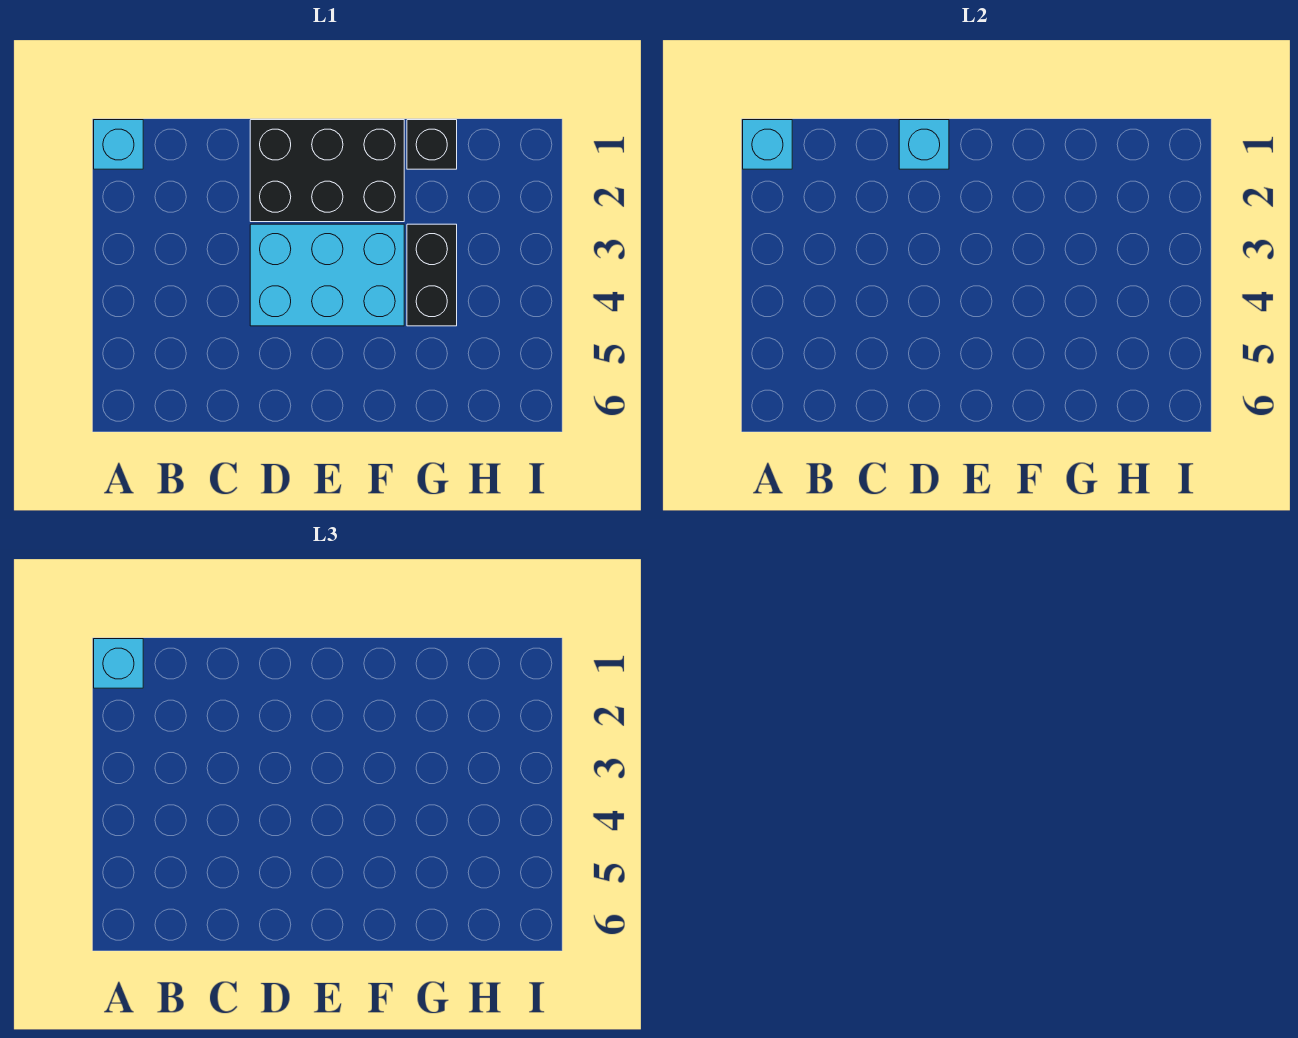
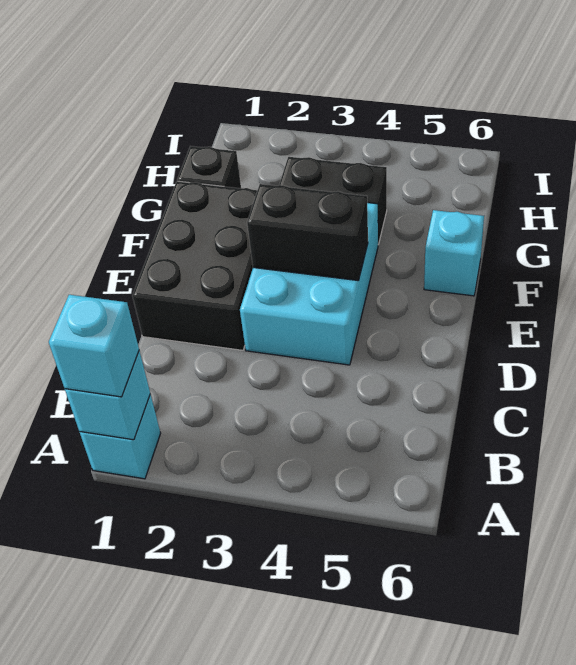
cyan 1x1 brick [899,120,949,169] -> cyan 1x1 brick moved to [424,210,484,296]
none -> black 1x2 brick [247,184,368,281]

